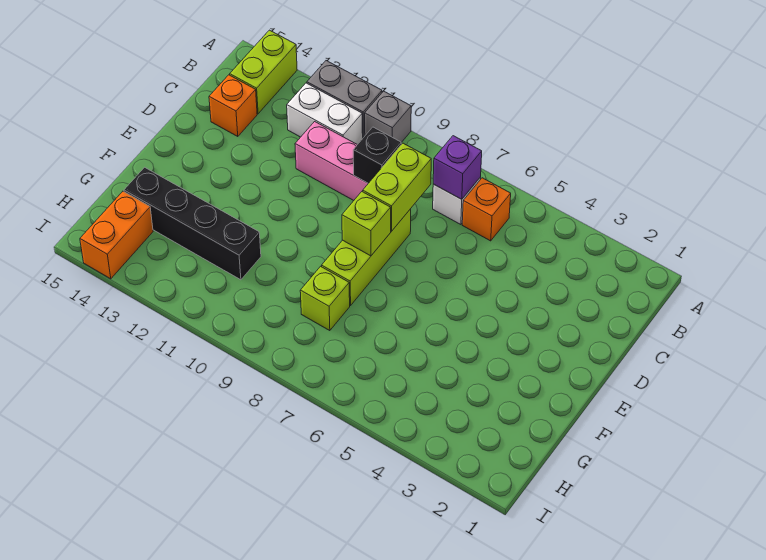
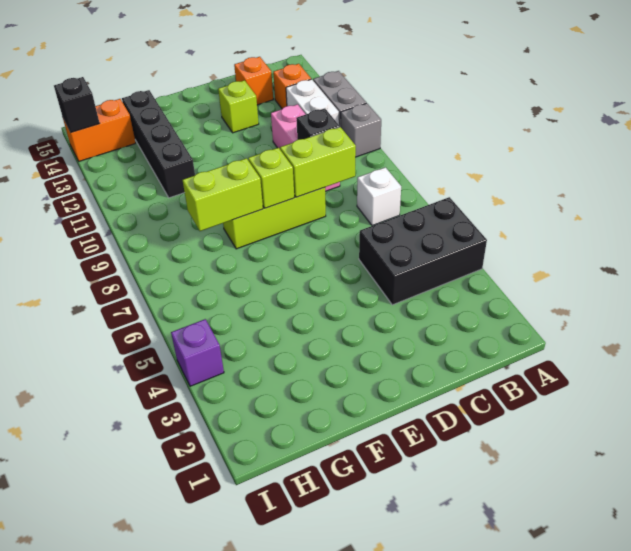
none -> black 2x3 brick [359,197,487,305]
lime 1x2 brick [230,30,297,114] -> lime 1x2 brick moved to [183,158,263,231]
orange 1x1 brick [462,178,511,241] -> orange 1x1 brick moved to [273,64,311,109]
purple 1x1 brick [433,136,482,199] -> purple 1x1 brick moved to [171,319,224,386]
lime 1x1 brick [300,266,350,331] -> lime 1x1 brick moved to [218,80,259,133]
none -> black 1x1 brick [54,77,99,132]

